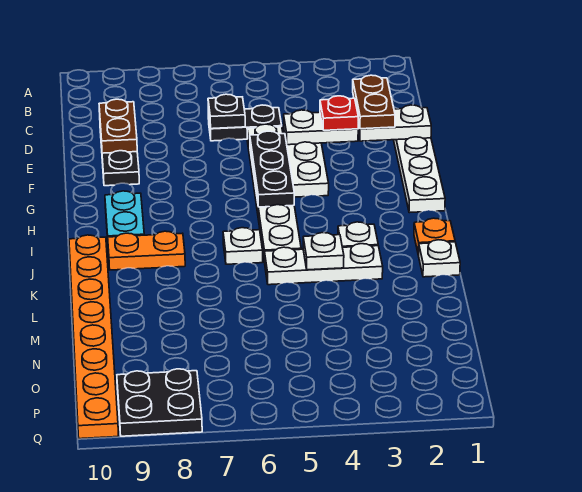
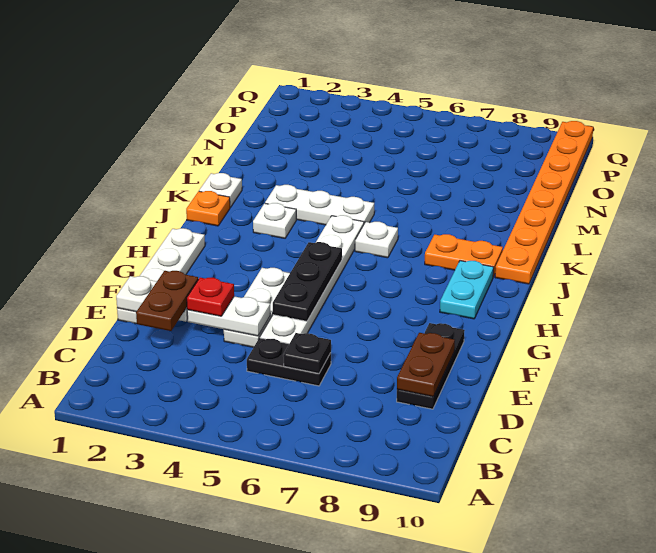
white 1x1 plate [303,233,344,270] -> none
black 2x2 plate [117,369,202,436] -> none

